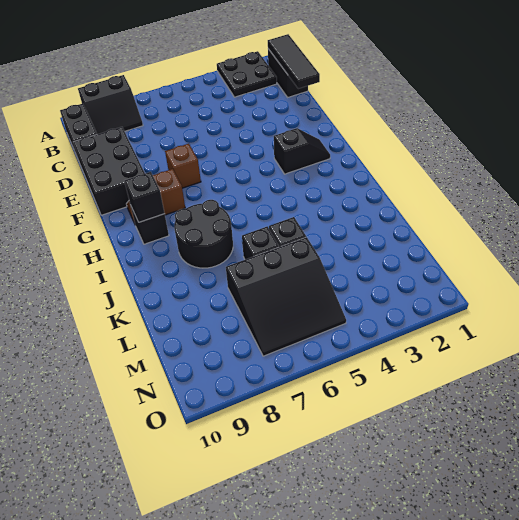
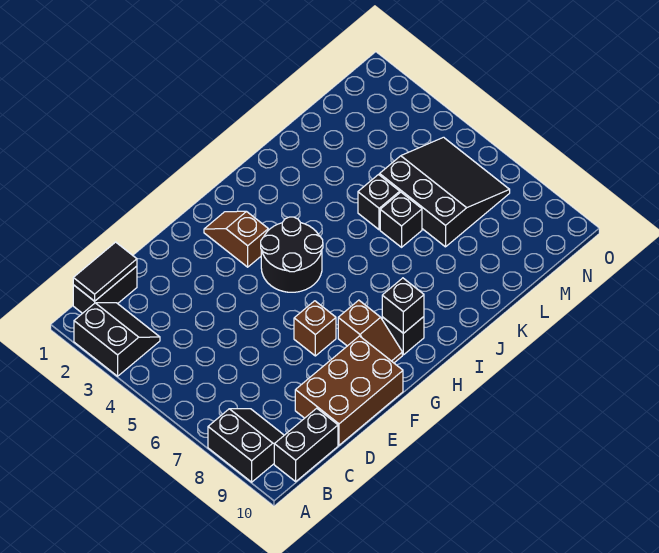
black 2x2 plate [217,51,277,97] -> black 2x2 slope [74,303,160,376]
black 1x3 tile [268,34,320,89] -> black 1x2 tile [73,242,137,301]
black 2x3 brick [73,127,145,215] -> brown 2x3 brick [295,336,403,445]
black 1x2 slope [274,128,330,174] -> brown 1x2 slope [204,211,268,267]
black 2x2 round brick [174,200,233,268] -> black 2x2 round brick moved to [261,217,323,292]

